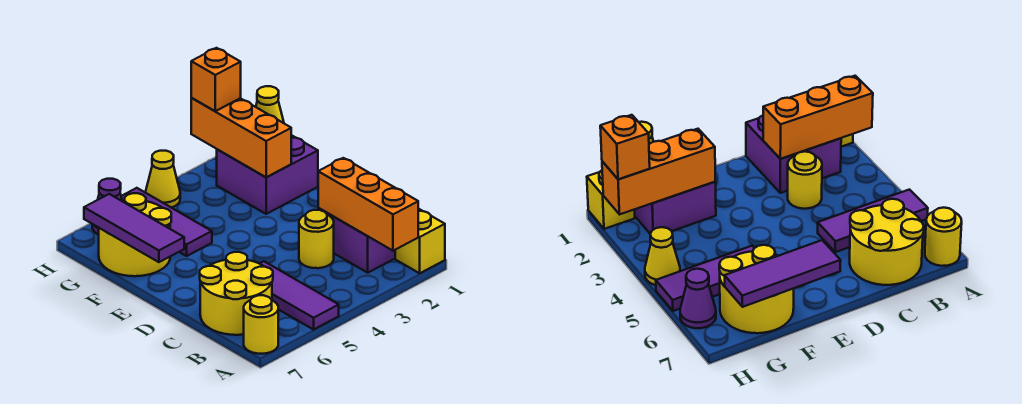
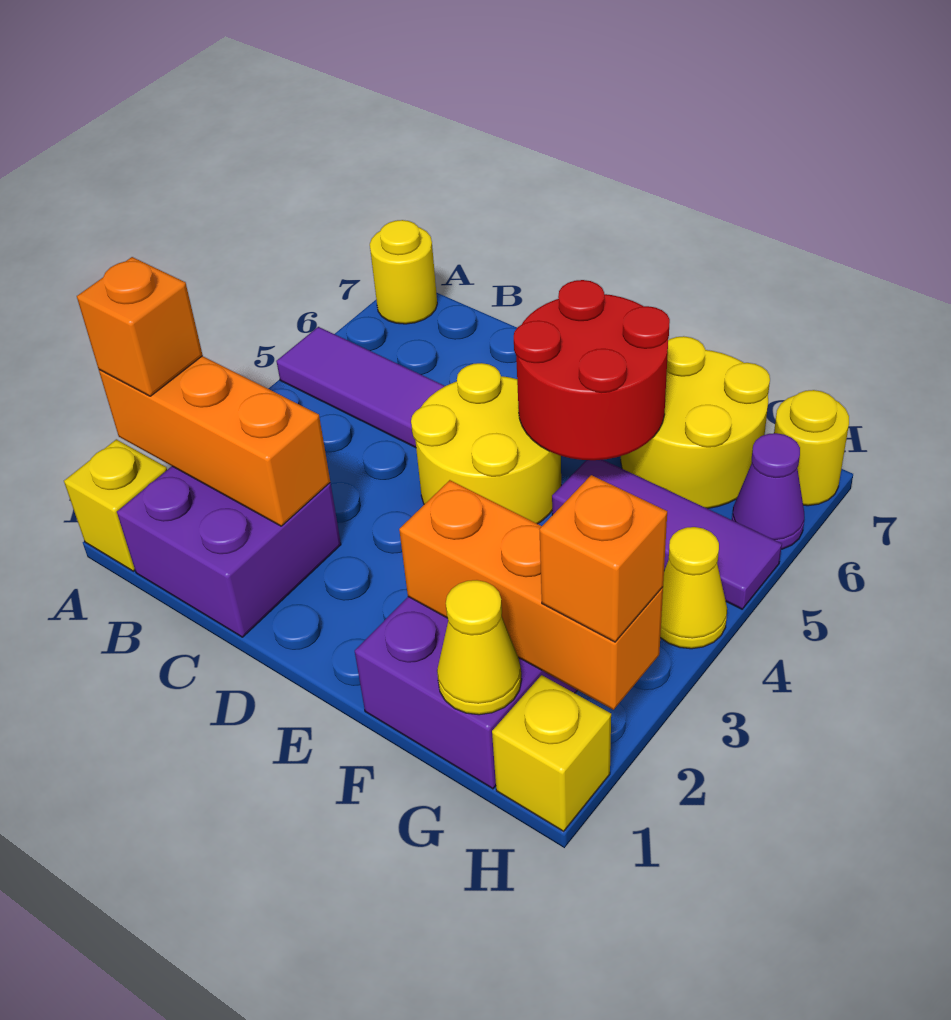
none -> orange 1x1 brick [77,257,203,396]
yellow 2x2 round brick [200,252,273,335] -> yellow 2x2 round brick moved to [411,363,561,524]
yellow 1x1 round brick [299,210,334,268] -> yellow 1x1 round brick moved to [774,390,849,506]
none -> red 2x2 round brick [514,280,670,460]
purple 1x3 tile [84,194,184,262] -> none

